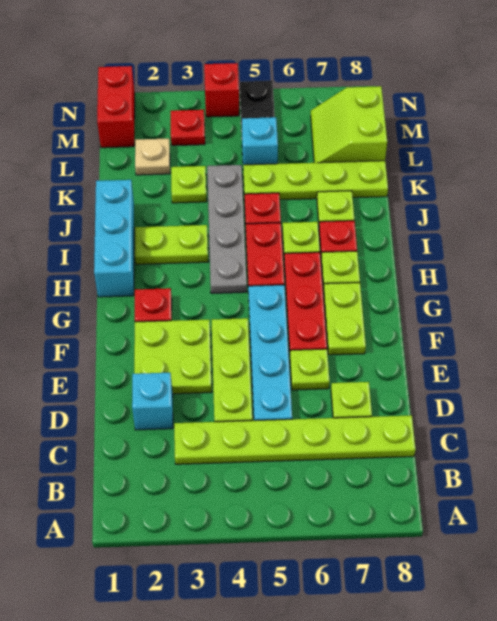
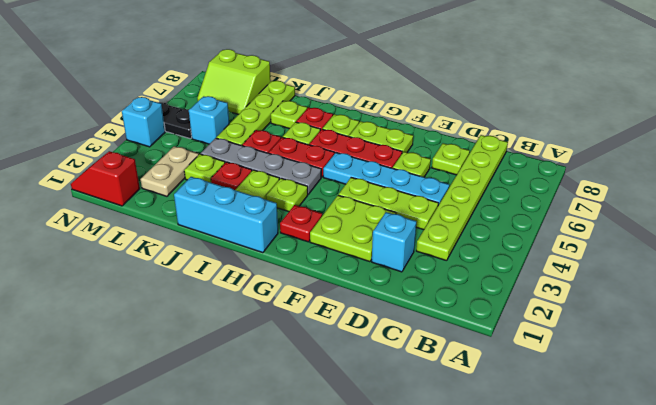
none -> lime 1x1 plate [266,178,308,212]
tan 1x1 plate [135,138,170,175] -> tan 1x2 plate [140,146,199,196]
red 1x2 brick [97,66,135,148] -> red 1x2 slope [71,151,140,206]
red 1x1 plate [171,110,205,146] -> red 1x1 plate moved to [211,162,252,190]
red 1x1 brick [204,63,239,117] -> cyan 1x1 brick [122,97,165,147]

